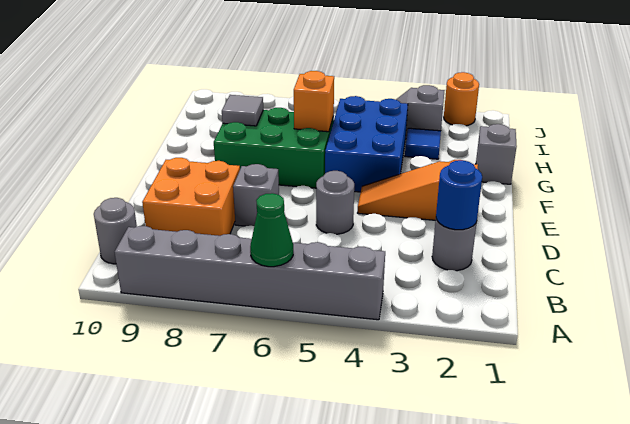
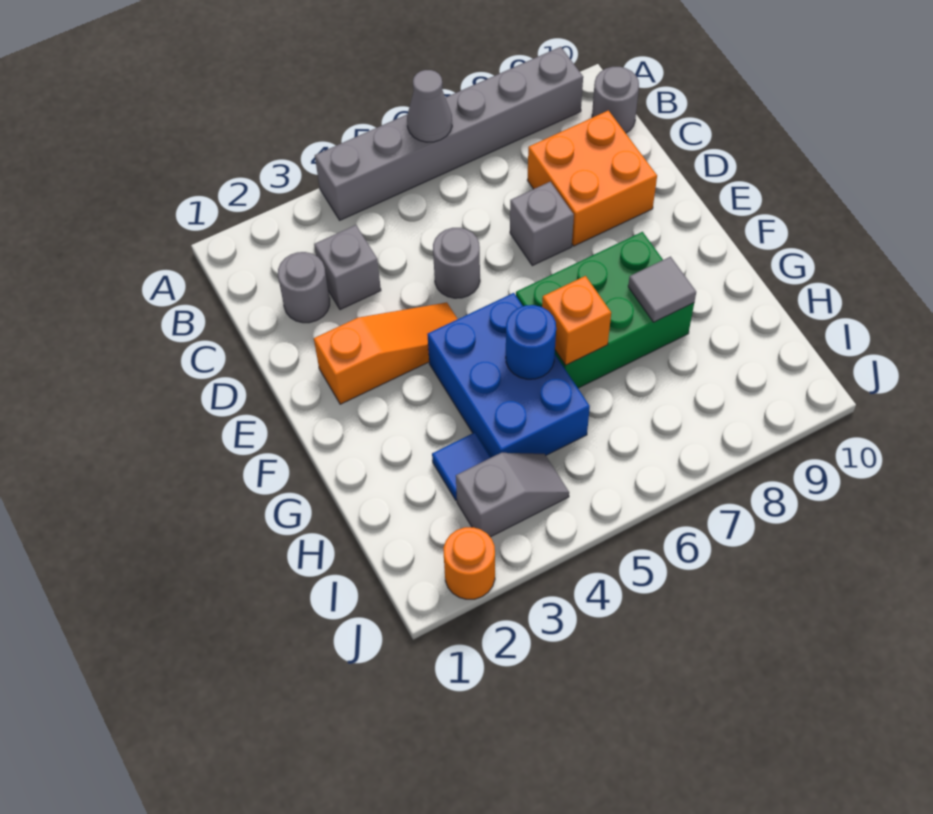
green 1x1 cone [250,193,293,267] -> grey 1x1 cone [407,70,452,142]
blue 1x1 round brick [436,160,482,230] -> blue 1x1 round brick moved to [506,305,556,379]
grey 1x1 brick [476,124,517,184] -> grey 1x1 brick moved to [314,225,381,310]

